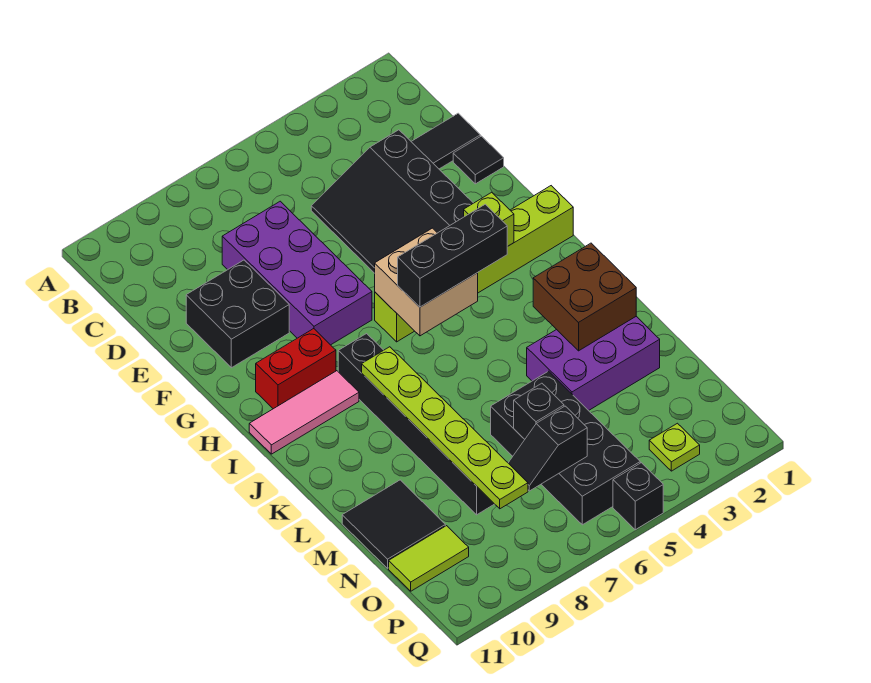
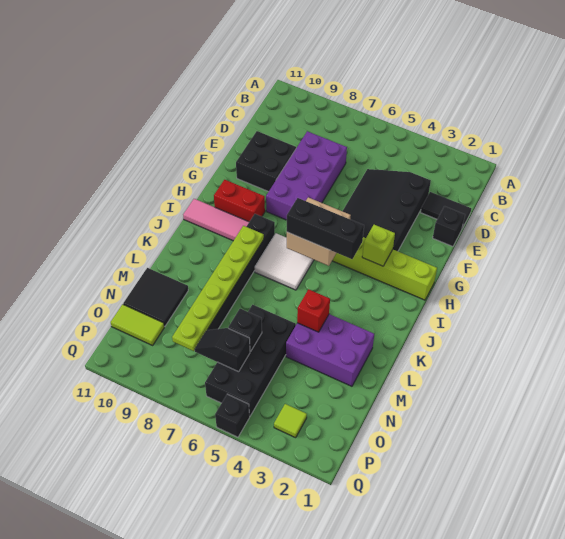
black 1x1 tile [453,136,504,184] -> black 1x1 brick [433,206,465,246]
none -> white 2x2 tile [255,233,314,290]
brown 2x2 brick [533,243,636,351] -> none
none -> red 1x1 brick [297,289,330,332]
lime 1x1 plate [649,423,700,471] -> lime 1x1 tile [274,404,307,438]

